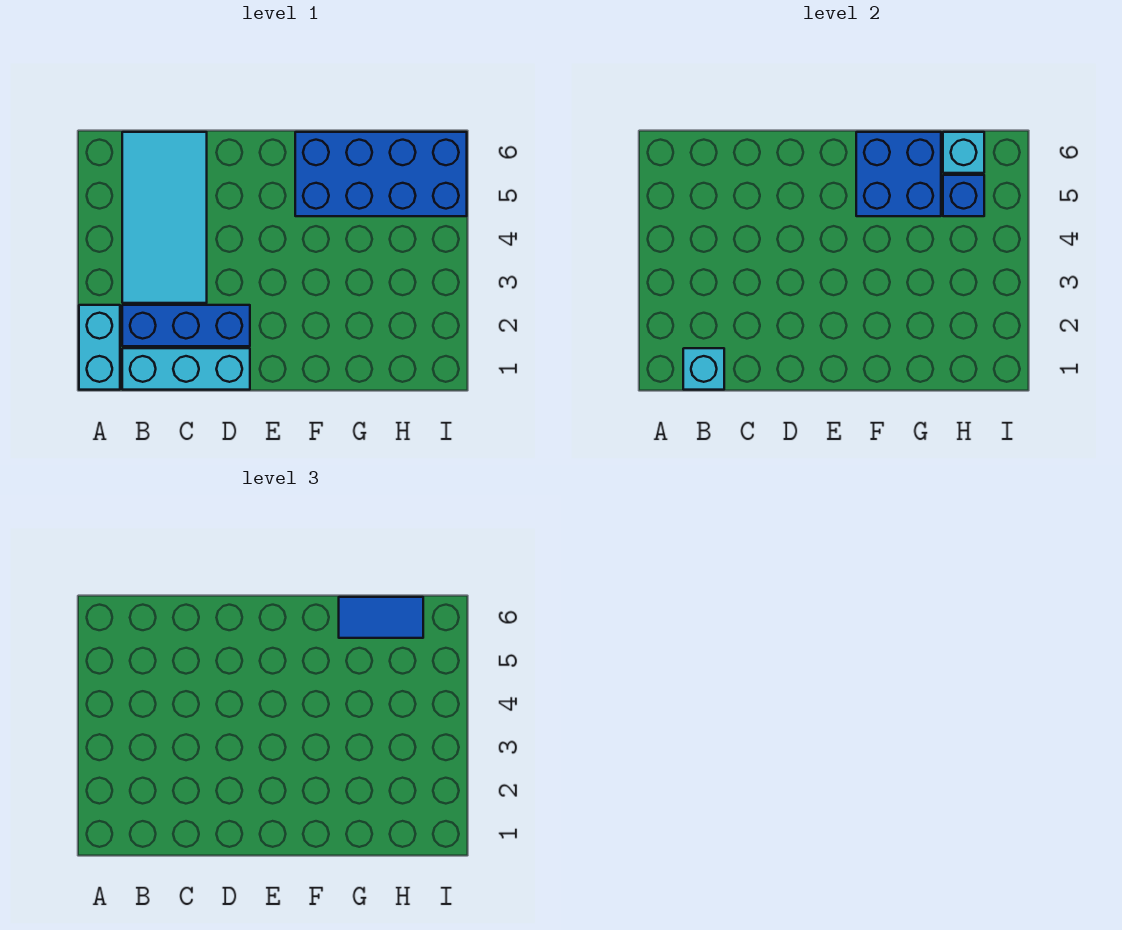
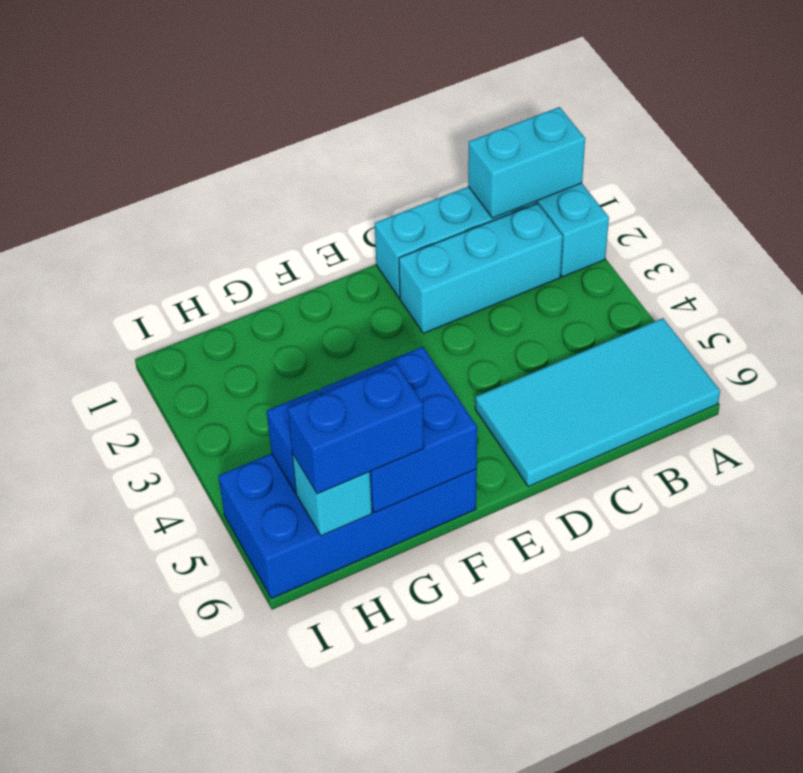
cyan 1x1 brick [683,348,724,390] -> cyan 1x2 brick [468,107,585,218]
blue 1x3 brick [122,305,250,346] -> cyan 1x3 brick [399,203,563,333]
cyan 2x4 tile [122,132,207,303] -> cyan 2x4 tile turned to [475,318,720,487]
blue 1x2 tile [339,597,423,638] -> blue 1x2 brick [288,364,424,494]

